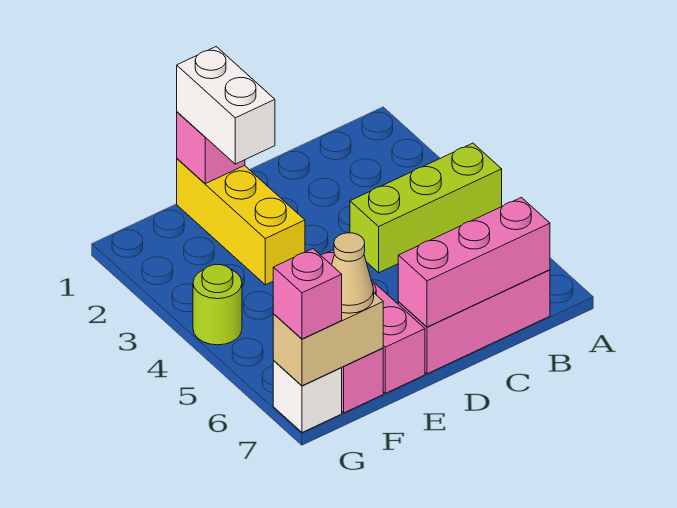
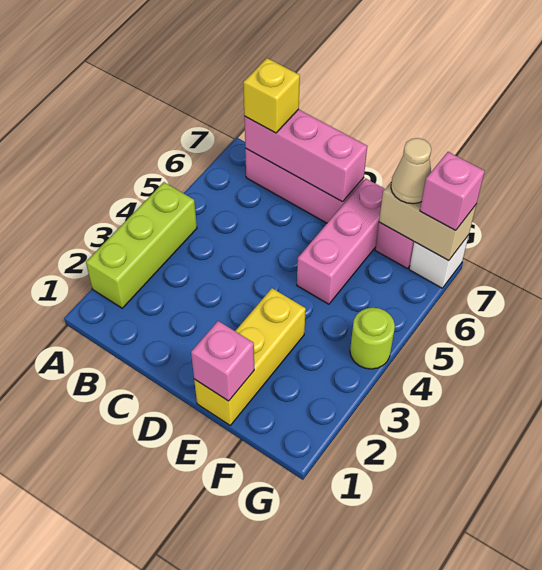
lime 1x3 brick [350,143,502,273] -> lime 1x3 brick turned to [86,182,197,308]
none -> yellow 1x1 brick [243,58,300,133]
white 1x2 brick [177,47,275,164] -> none

